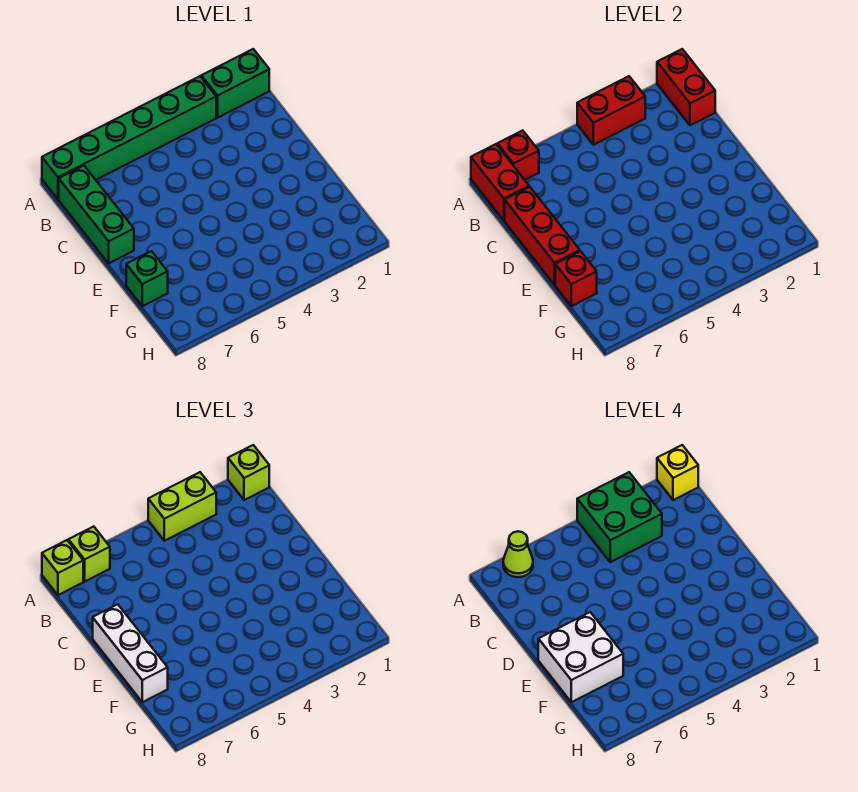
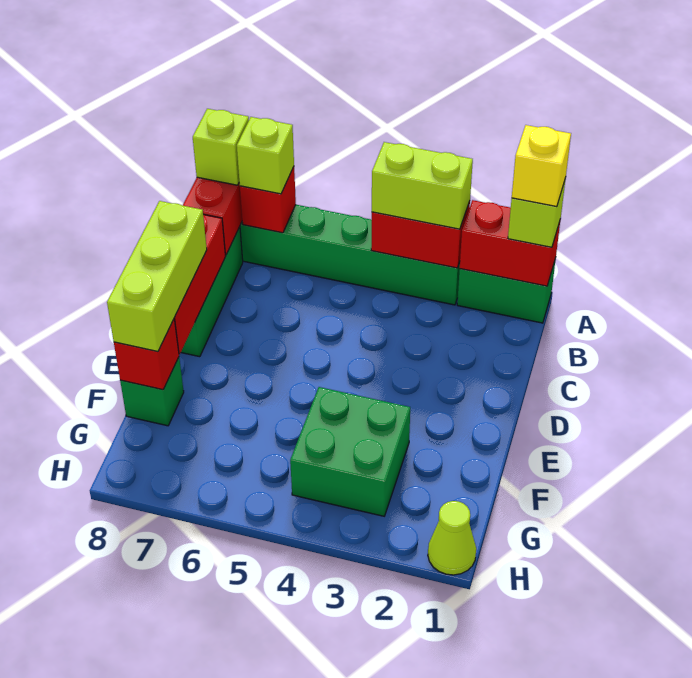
red 1x2 brick [657,49,715,125] -> red 1x2 brick turned to [460,200,561,286]
green 2x2 brick [577,472,662,562] -> green 2x2 brick moved to [290,387,410,516]
lime 1x1 cone [503,531,533,577] -> lime 1x1 cone moved to [428,501,476,575]
white 1x3 brick [93,604,168,702] -> lime 1x3 brick [107,201,207,351]
white 2x2 brick [538,612,623,702] -> none

